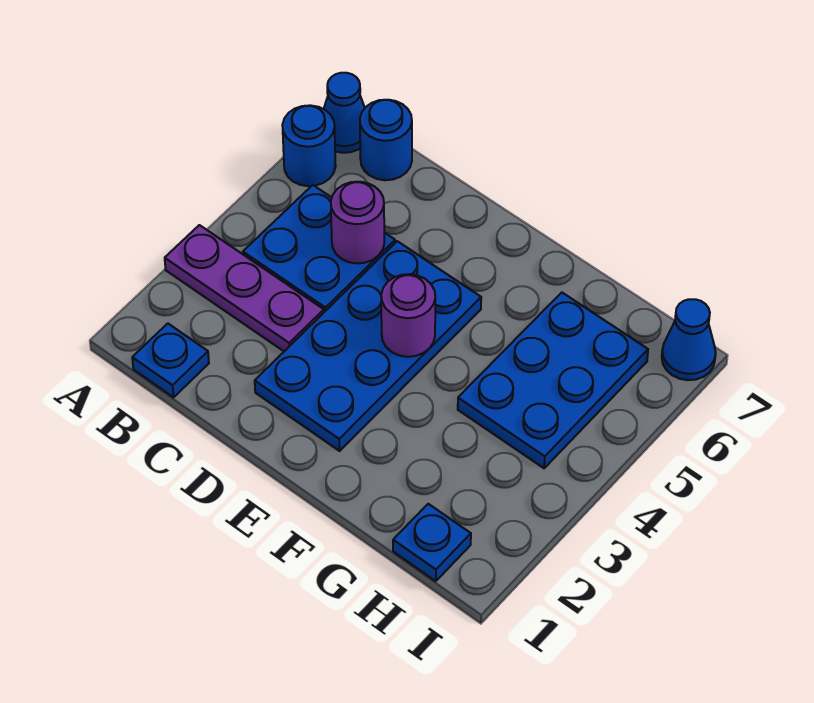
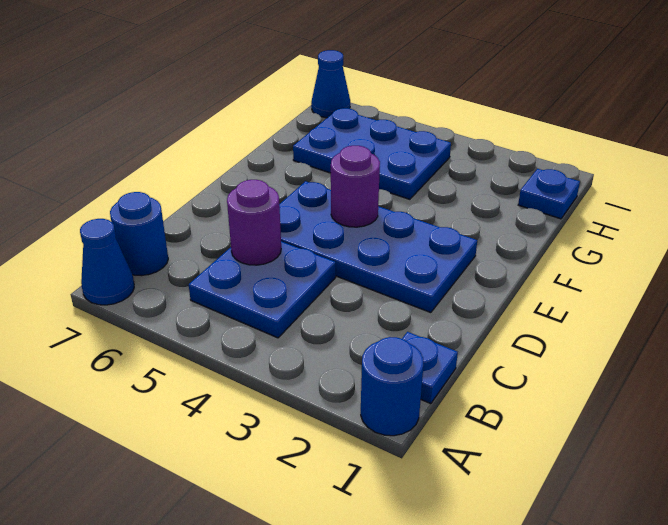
purple 1x3 plate [165,225,324,351] -> none
blue 1x1 round brick [282,105,336,186] -> blue 1x1 round brick moved to [361,337,423,436]

